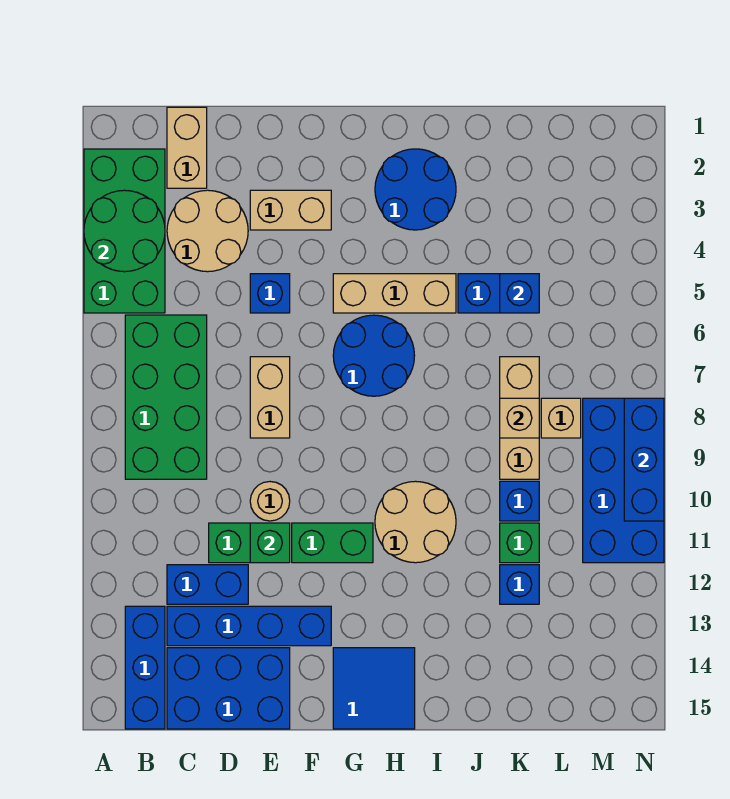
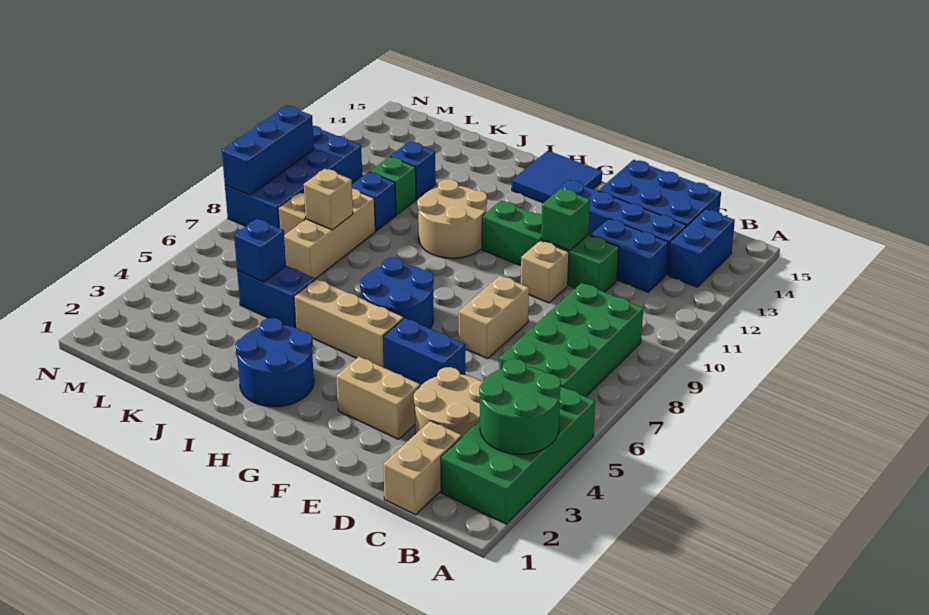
blue 1x3 brick [125,606,165,729] -> blue 1x2 brick [668,209,735,287]
blue 1x1 brick [250,274,290,313] -> blue 1x2 brick [383,318,465,386]
tan 1x1 round brick [250,482,290,521] -> tan 1x1 brick [521,241,569,303]

